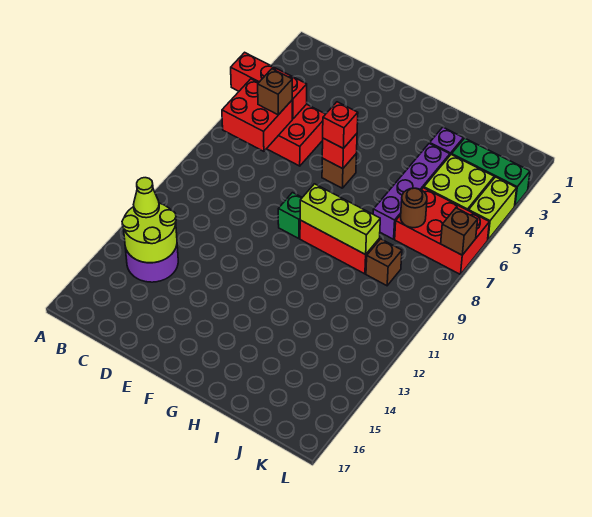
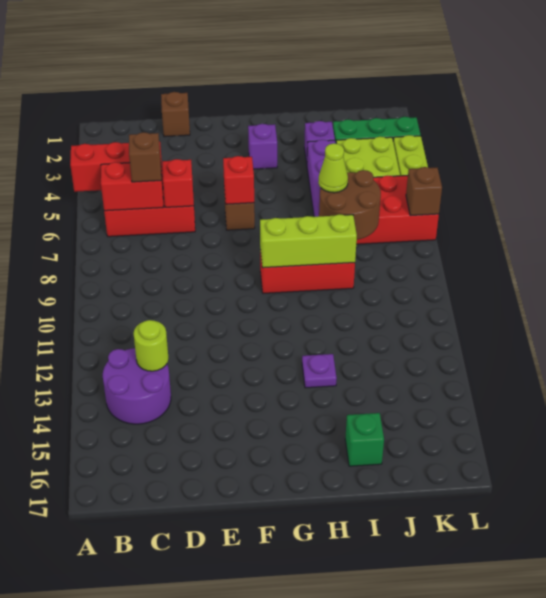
red 2x2 brick [222,79,292,151] -> red 1x2 brick [101,162,164,211]
lime 2x2 round brick [122,203,177,263] -> lime 1x1 round brick [133,320,168,371]
lime 1x1 cone [134,178,159,218] -> lime 1x1 cone moved to [318,143,348,193]
red 1x1 brick [323,102,358,148] -> red 1x1 brick moved to [162,159,194,207]
green 1x1 brick [278,193,302,239] -> green 1x1 brick moved to [345,413,384,466]
none -> purple 1x1 brick [248,124,277,169]
none -> purple 1x1 plate [302,354,337,388]
brown 1x1 round brick [401,188,427,228] -> brown 2x2 round brick [319,170,381,240]
brown 1x1 brick [366,239,402,286] -> brown 1x1 brick moved to [161,92,190,137]

